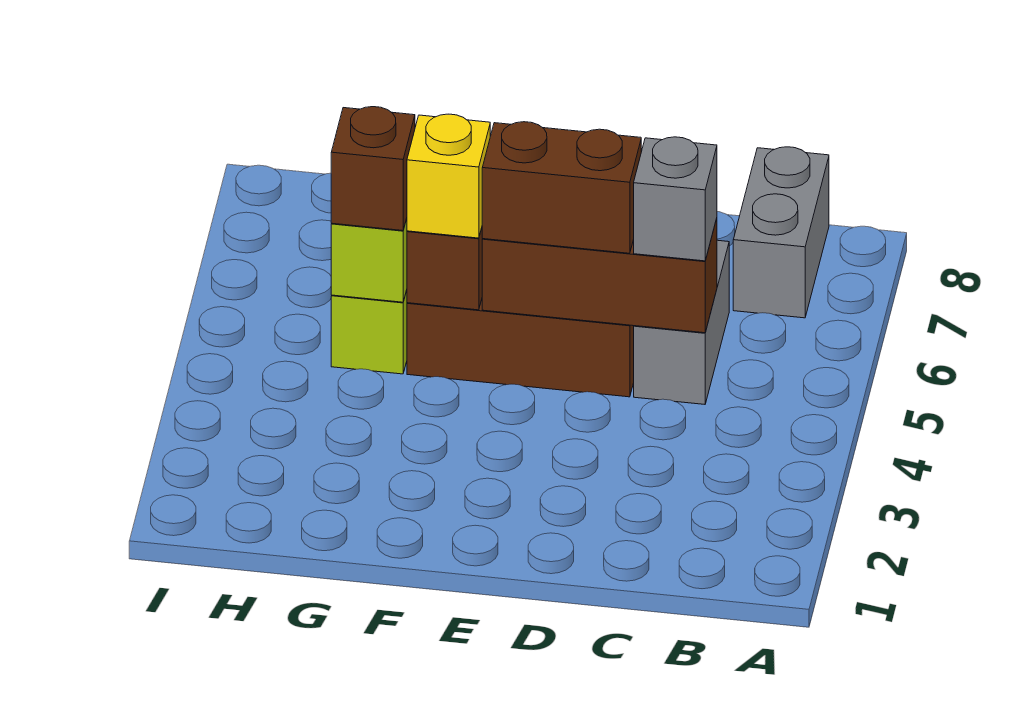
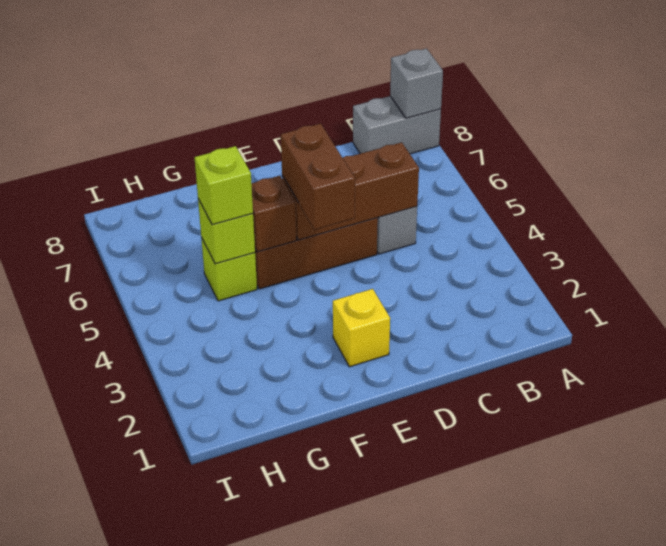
grey 1x2 brick [733,147,829,318] -> grey 1x2 brick turned to [353,96,441,154]
grey 1x1 brick [634,137,717,261] -> grey 1x1 brick moved to [390,49,443,118]
brown 1x2 brick [482,122,641,253] -> brown 1x2 brick turned to [281,124,355,230]
yellow 1x1 brick [407,114,490,238] -> yellow 1x1 brick moved to [333,289,390,367]
brown 1x1 brick [331,107,415,231] -> lime 1x1 brick [195,146,253,225]

